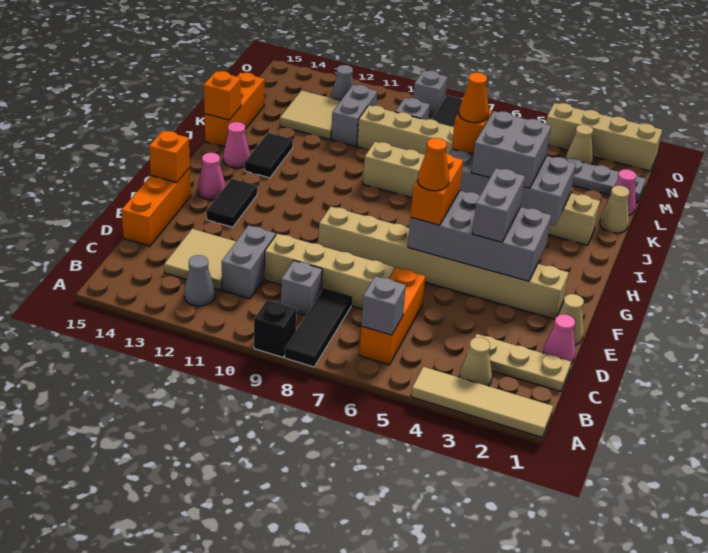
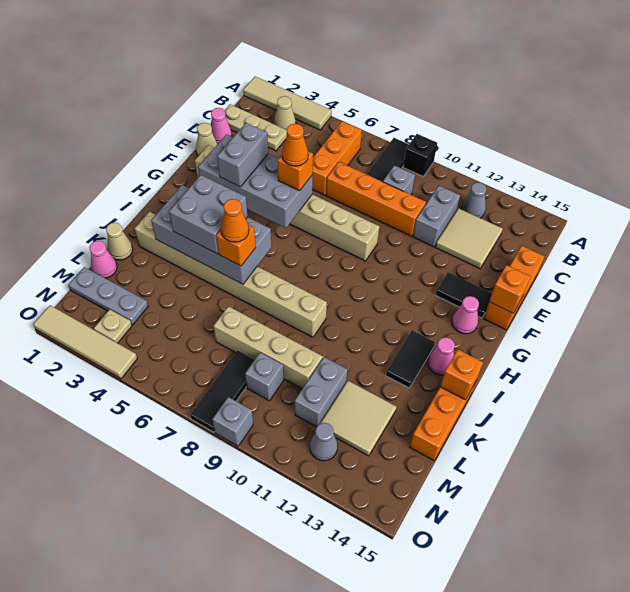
grey 1x1 brick [362,276,406,335] -> none
tan 1x4 brick [265,234,395,309] -> orange 1x4 brick [326,162,426,236]
orange 1x2 brick [411,153,463,225] -> orange 1x1 brick [278,151,313,191]
black 1x2 tile [206,179,257,227] -> black 1x2 tile turned to [436,272,492,318]
tan 1x1 cone [566,124,593,165] -> tan 1x1 plate [94,309,132,343]
tan 1x4 brick [546,103,662,171] -> tan 1x4 tile [33,305,137,379]

